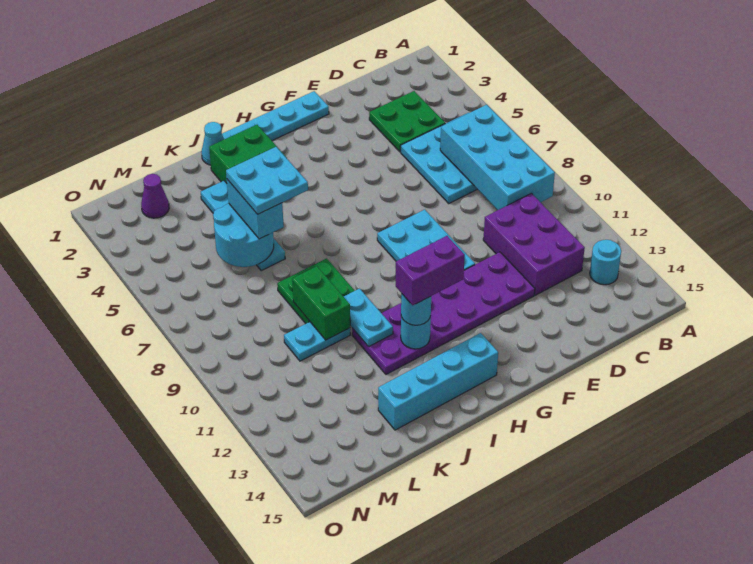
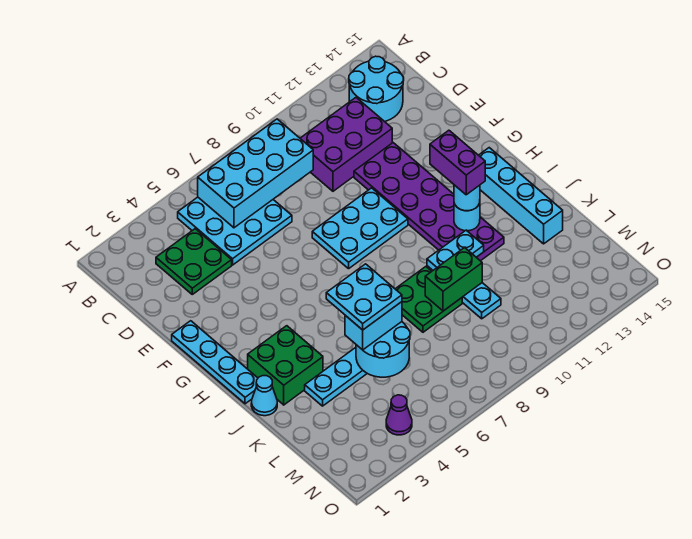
cyan 1x1 round brick [590,240,621,285] -> cyan 2x2 round brick [349,56,404,122]
purple 1x1 cone [141,174,169,218] -> purple 1x1 cone moved to [386,395,412,435]

